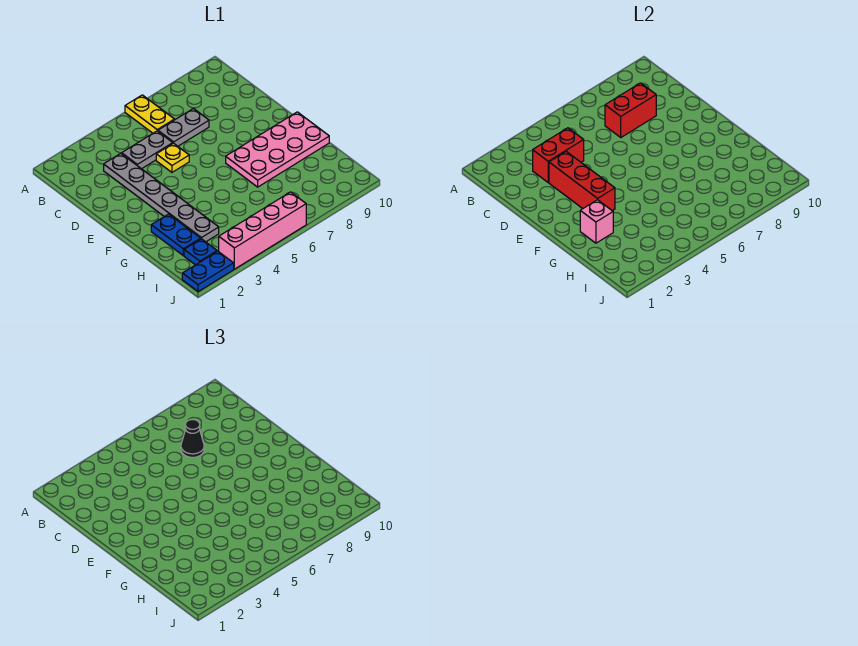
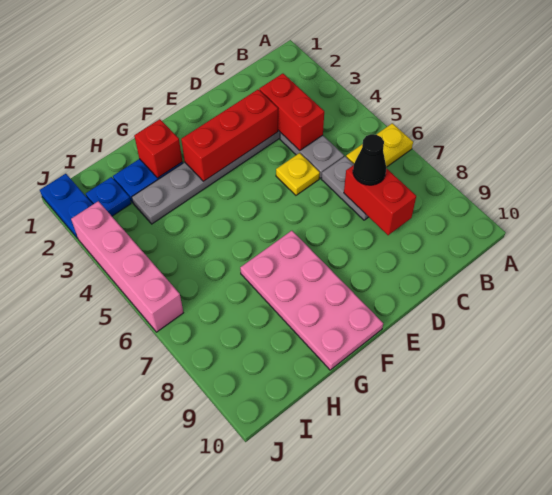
pink 1x1 brick [580,200,613,243] -> red 1x1 brick [134,119,182,178]

